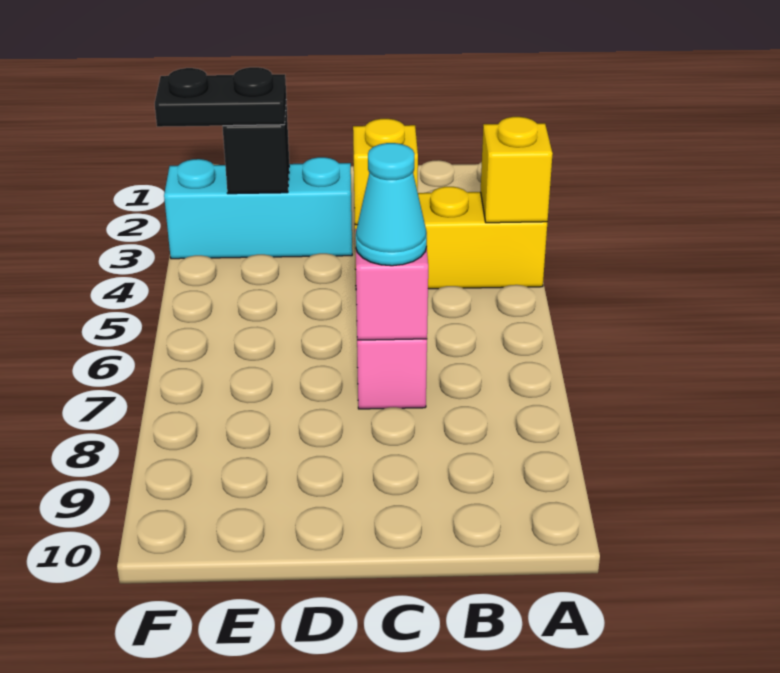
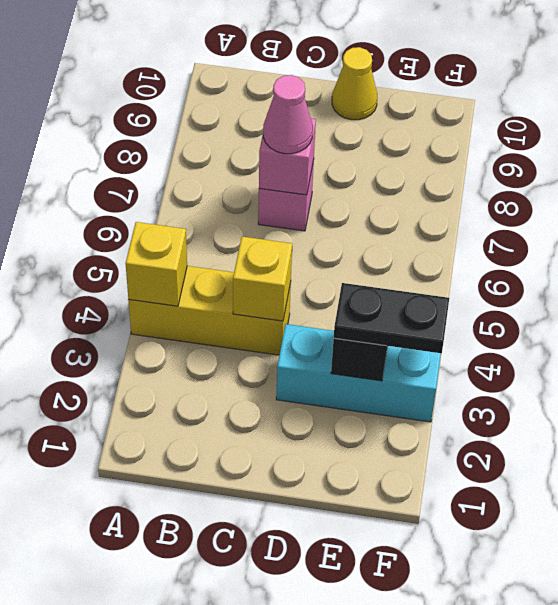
cyan 1x1 cone [355,143,427,266] -> pink 1x1 cone [263,75,313,154]
none -> yellow 1x1 cone [332,47,377,120]

